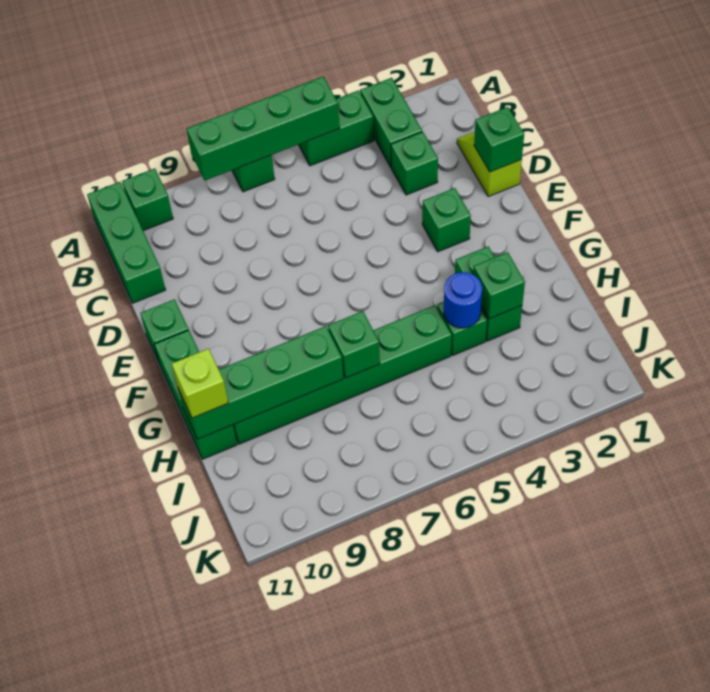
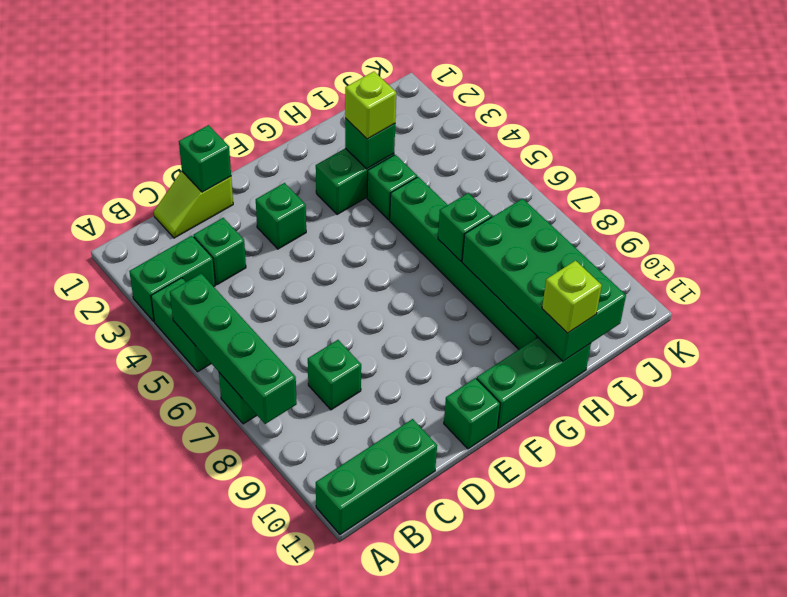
green 1x1 brick [122,168,173,231] -> green 1x1 brick moved to [308,340,361,410]
none -> lime 1x1 brick [345,72,396,139]
blue 1x1 round brick [444,272,482,328] -> none
green 1x4 brick [178,326,344,439] -> green 2x4 brick [462,199,626,361]

